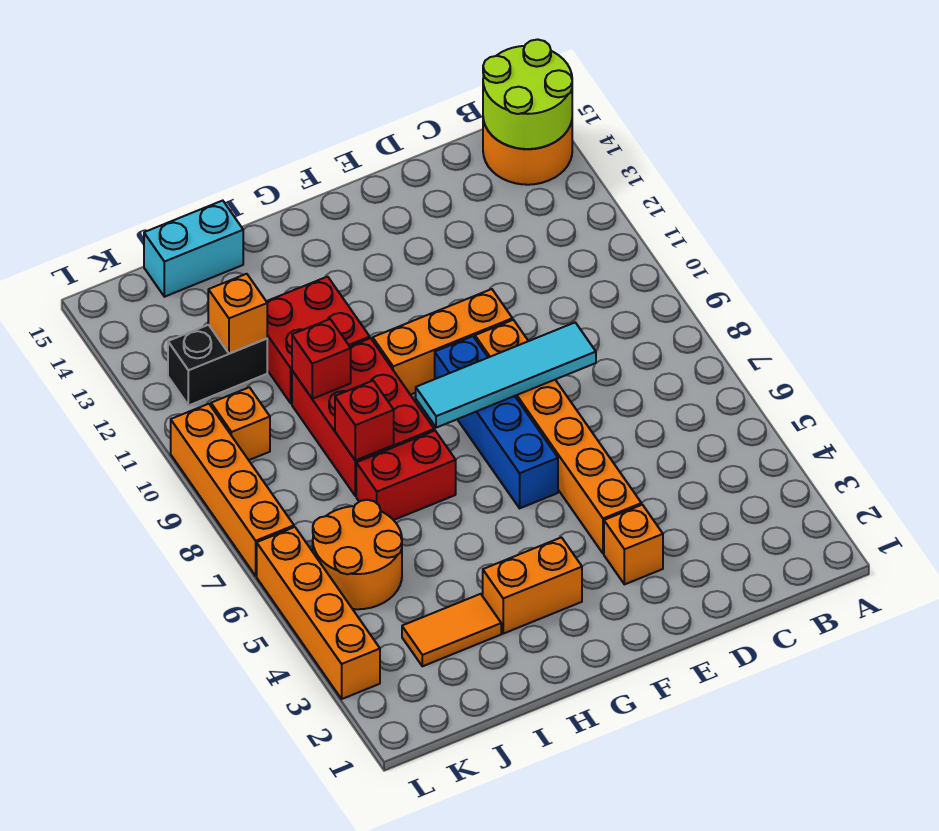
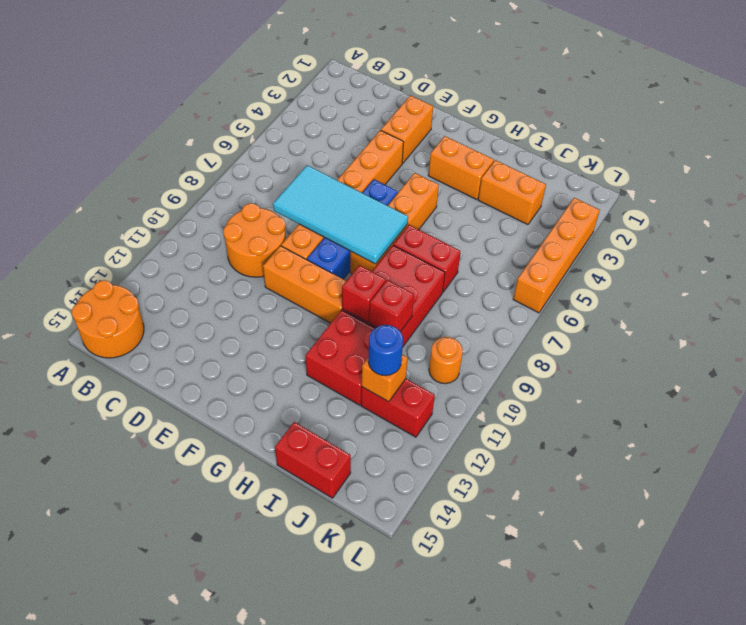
lime 2x2 round brick [483,40,572,149] -> none
cyan 1x4 tile [416,323,596,428] -> cyan 2x4 tile [273,165,408,264]
orange 1x1 brick [604,505,663,584] -> orange 1x2 brick [381,95,433,163]
orange 1x2 tile [402,594,501,666] -> orange 1x2 brick [478,160,546,225]
red 1x1 brick [335,381,394,461] -> red 1x1 brick moved to [342,265,386,323]
cyan 1x2 brick [144,201,243,297] -> red 1x2 brick [275,422,351,498]
orange 2x2 round brick [313,500,402,609] -> orange 2x2 round brick moved to [223,203,286,277]
black 1x2 brick [168,325,267,406] -> red 1x2 brick [361,379,435,437]
none -> blue 1x1 round brick [368,325,403,376]
orange 1x1 brick [211,387,270,460] -> orange 1x1 round brick [429,337,463,384]
orange 1x4 brick [171,404,294,576] -> orange 1x4 brick moved to [350,173,439,274]

